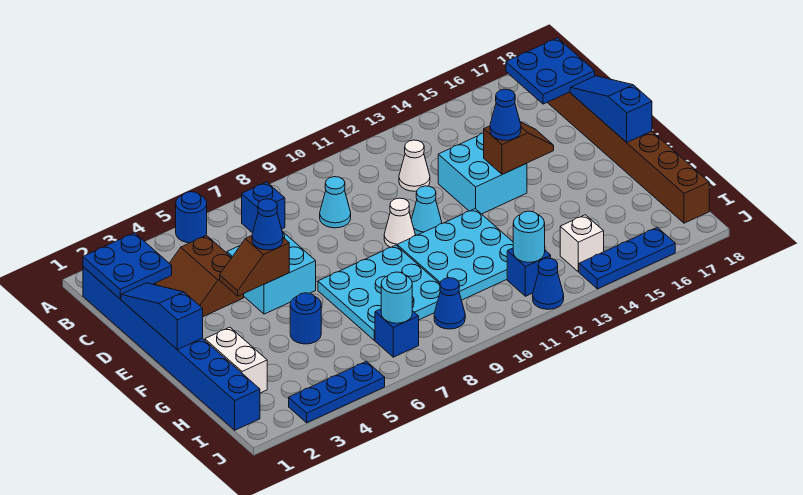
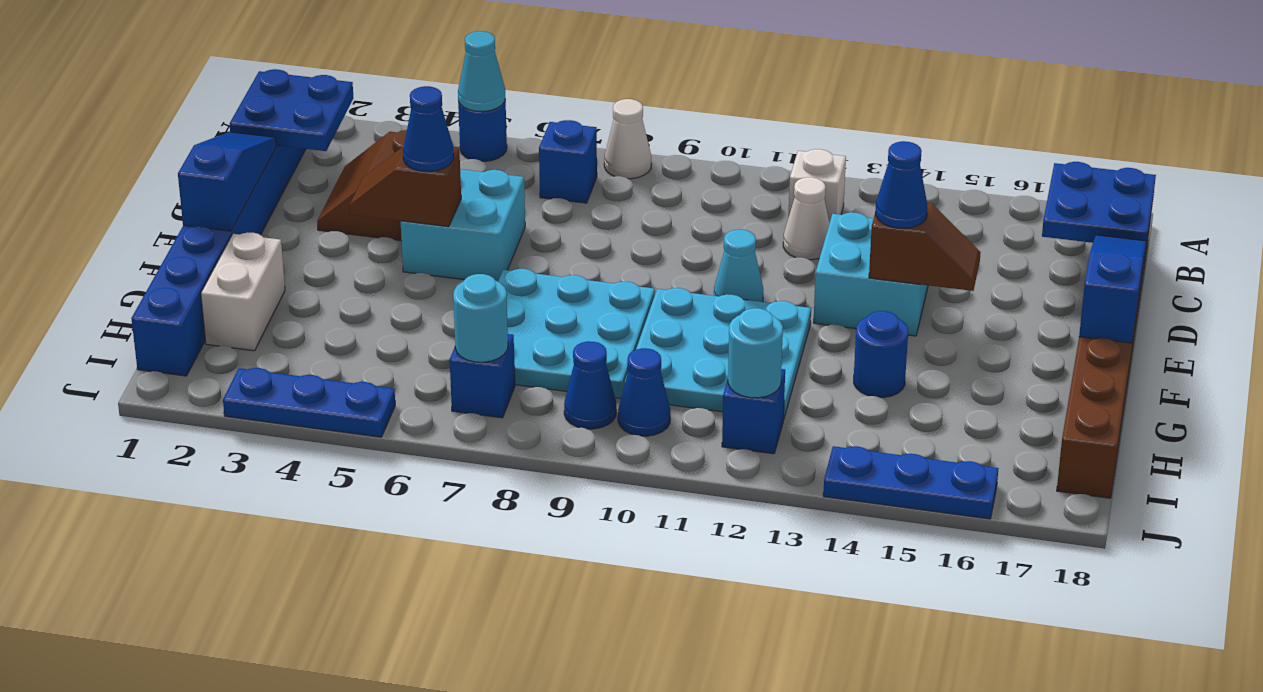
cyan 1x1 cone [320,177,351,228] -> cyan 1x1 cone moved to [458,31,505,112]
white 1x1 cone [384,198,415,247] -> white 1x1 cone moved to [604,99,651,179]
blue 1x1 round brick [290,293,321,344] -> blue 1x1 round brick moved to [854,311,908,398]
white 1x1 brick [560,215,604,272] -> white 1x1 brick moved to [788,149,846,223]
blue 1x1 cone [533,258,564,309] -> blue 1x1 cone moved to [618,348,670,436]

